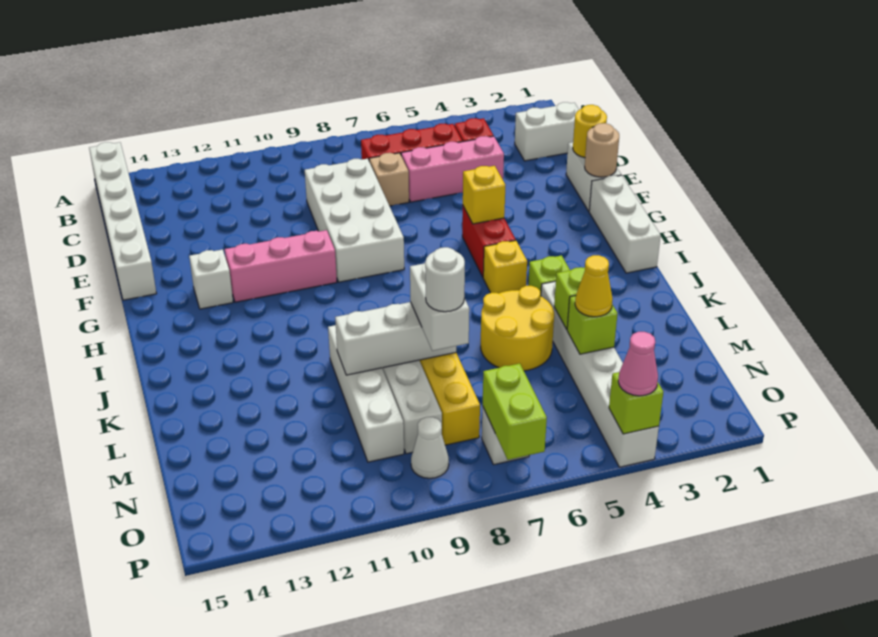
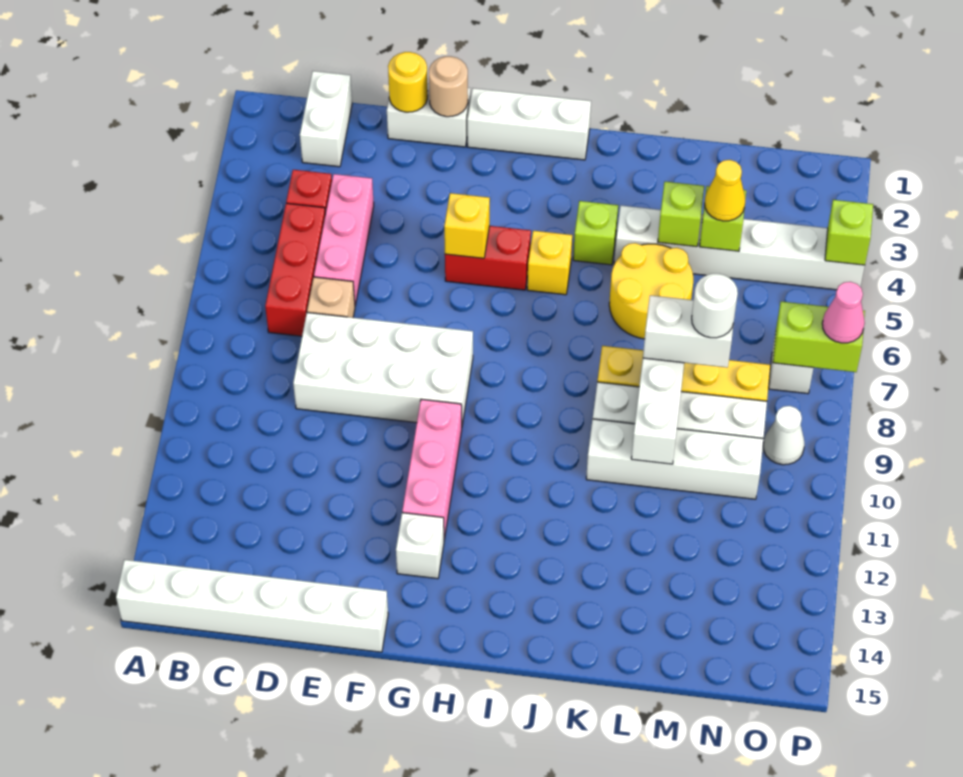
pink 1x1 cone [618,332,658,396] -> pink 1x1 cone moved to [822,282,865,343]

